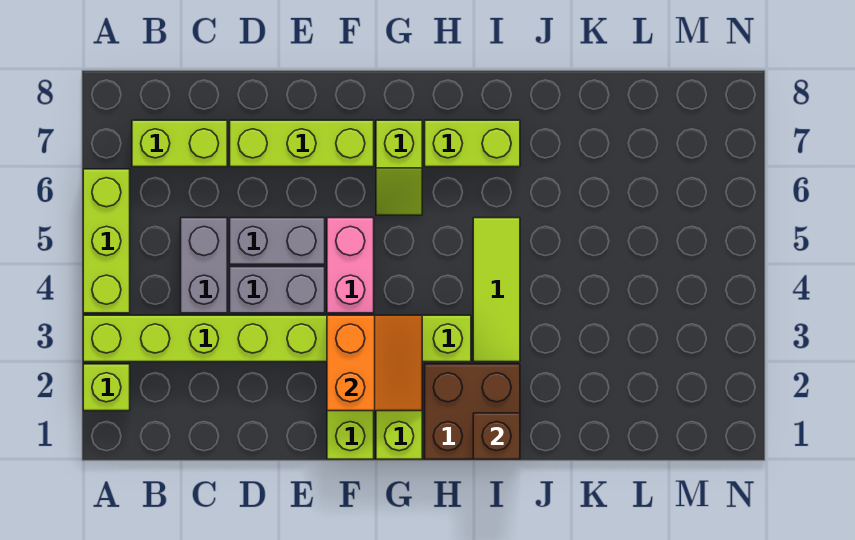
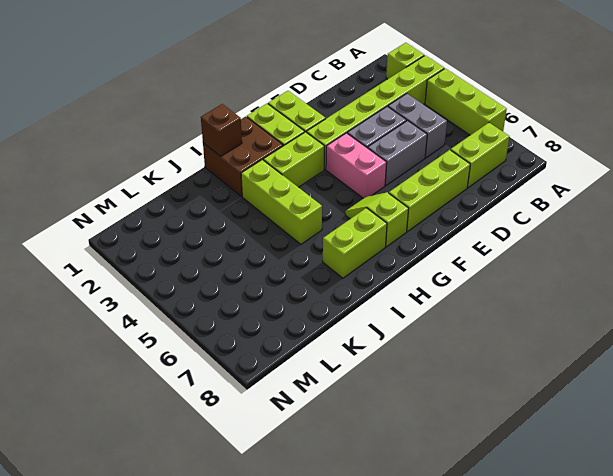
orange 2x2 slope [327,315,422,411] -> none
lime 1x3 tile [473,218,520,362] -> lime 1x3 brick [241,160,322,244]

